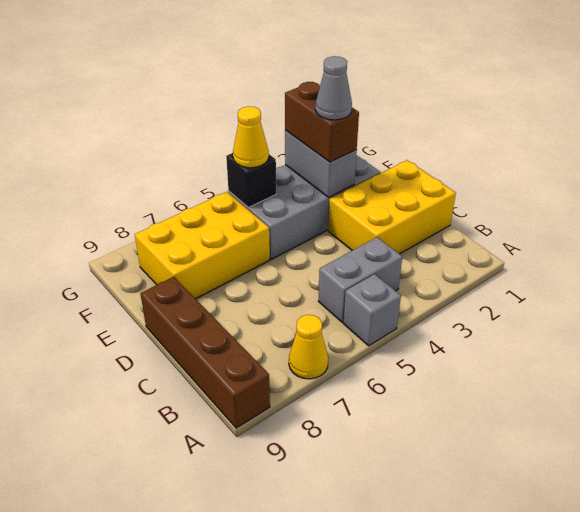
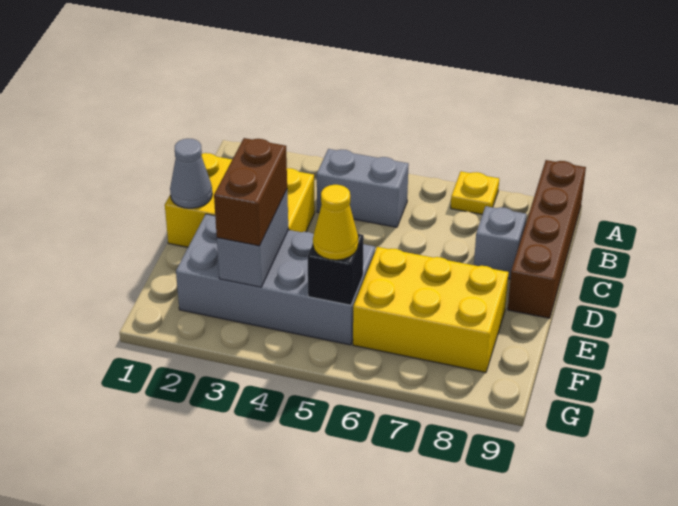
grey 1x1 brick [343,274,401,346] -> grey 1x1 brick moved to [474,206,527,279]
yellow 1x1 cone [289,315,328,379] -> yellow 1x1 plate [451,171,499,214]
grey 1x1 cone [315,56,352,120] -> grey 1x1 cone moved to [170,139,212,208]

